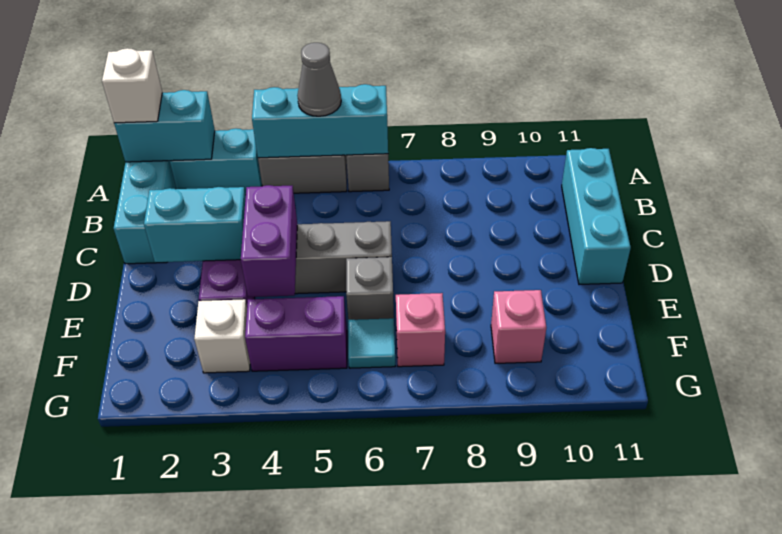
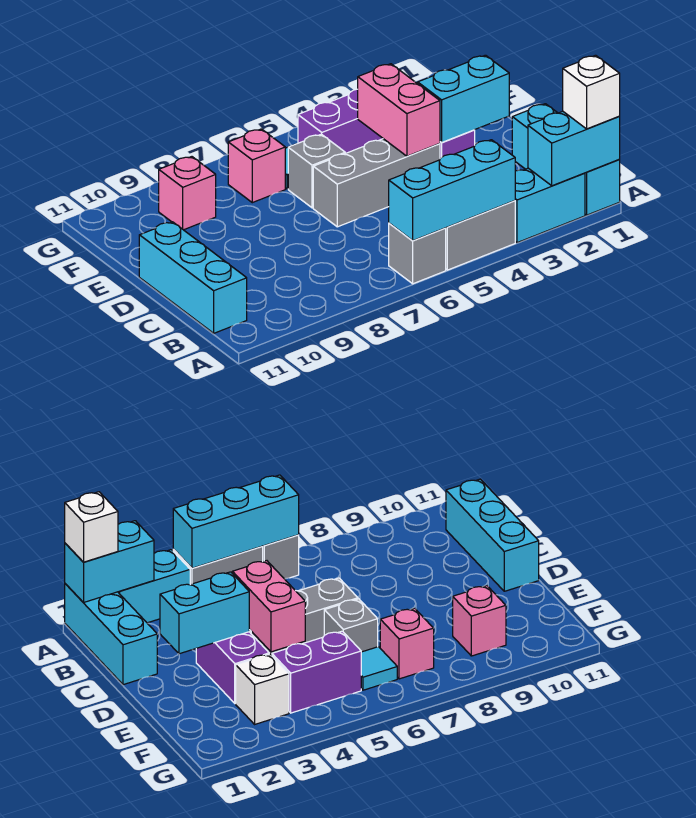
grey 1x1 cone [297,43,341,116] -> none
purple 1x2 brick [241,185,297,297] -> pink 1x2 brick [358,64,440,156]

